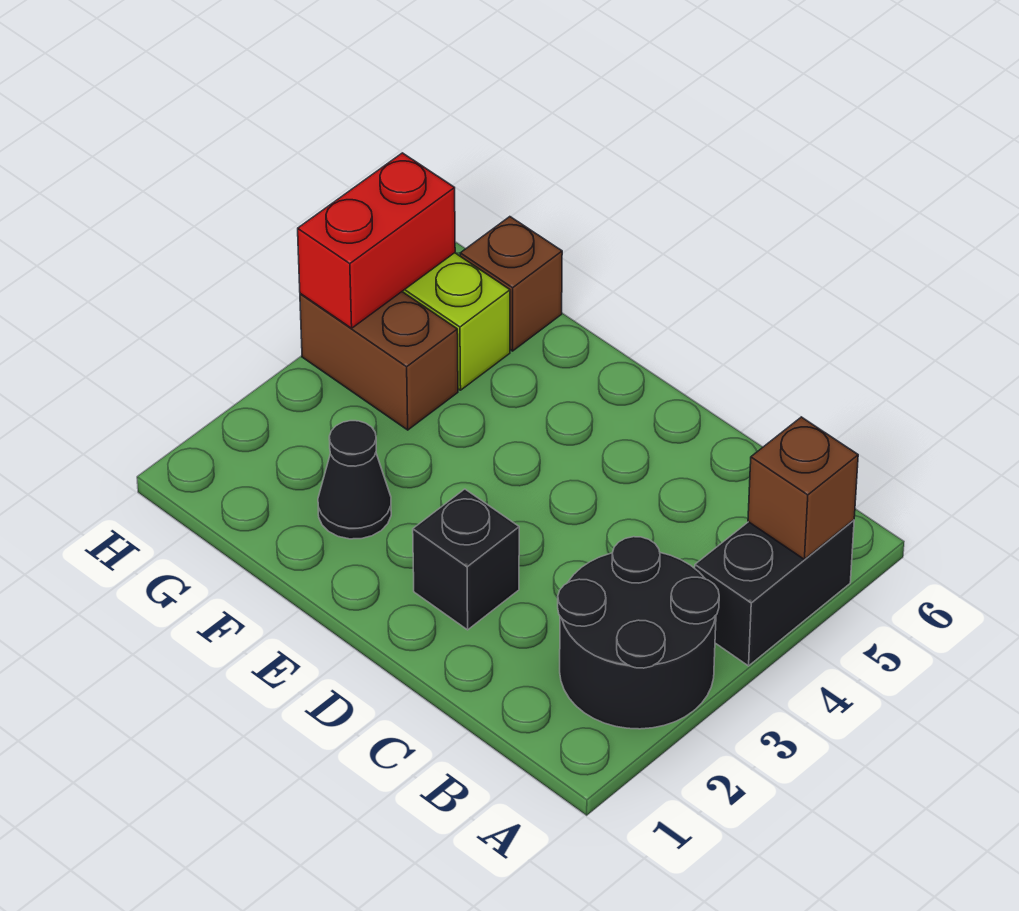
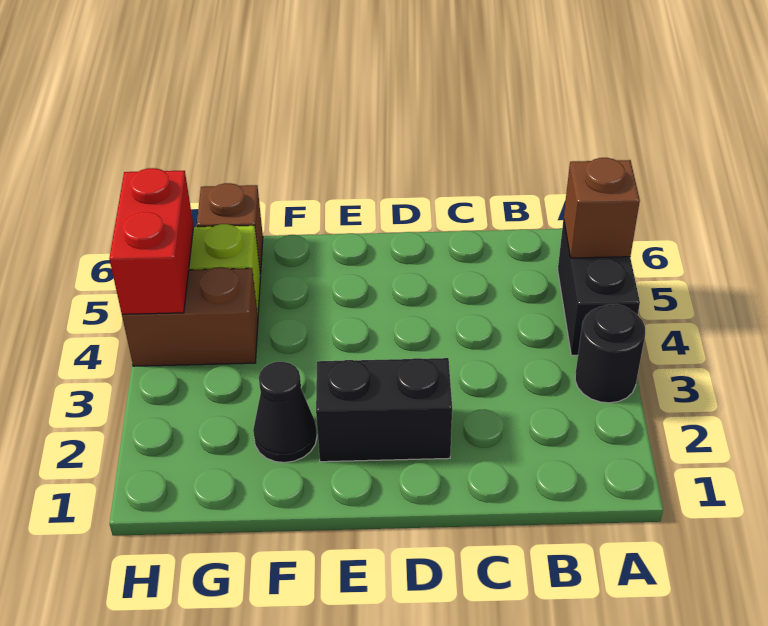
black 2x2 round brick [558,537,719,729] -> black 1x1 round brick [575,304,645,403]
black 1x1 brick [413,489,519,630] -> black 1x2 brick [316,358,452,462]

